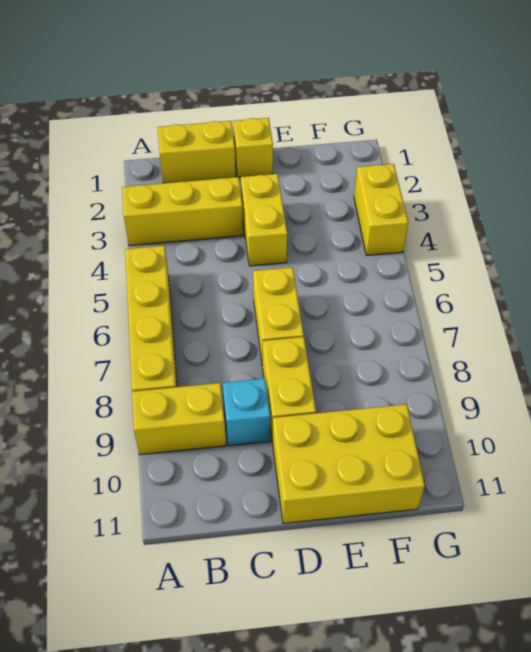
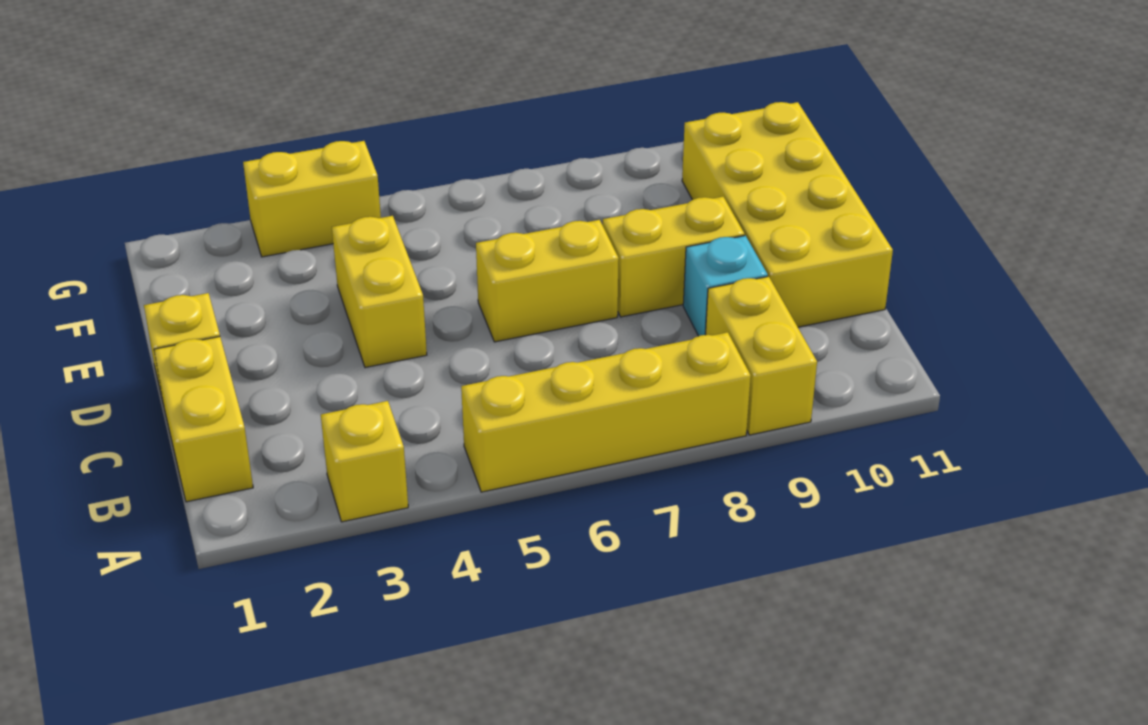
yellow 1x3 brick [122,177,243,246] -> yellow 1x1 brick [321,401,408,522]
yellow 1x2 brick [241,174,287,266] -> yellow 1x2 brick turned to [332,216,427,368]
yellow 2x3 brick [272,404,425,524] -> yellow 2x4 brick [682,102,893,327]

